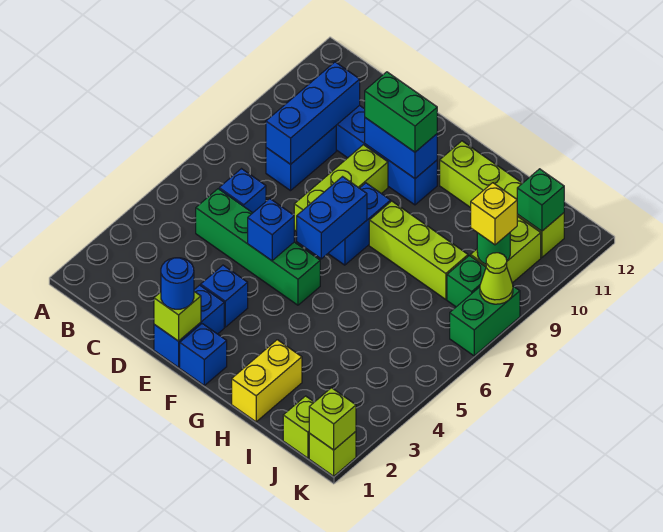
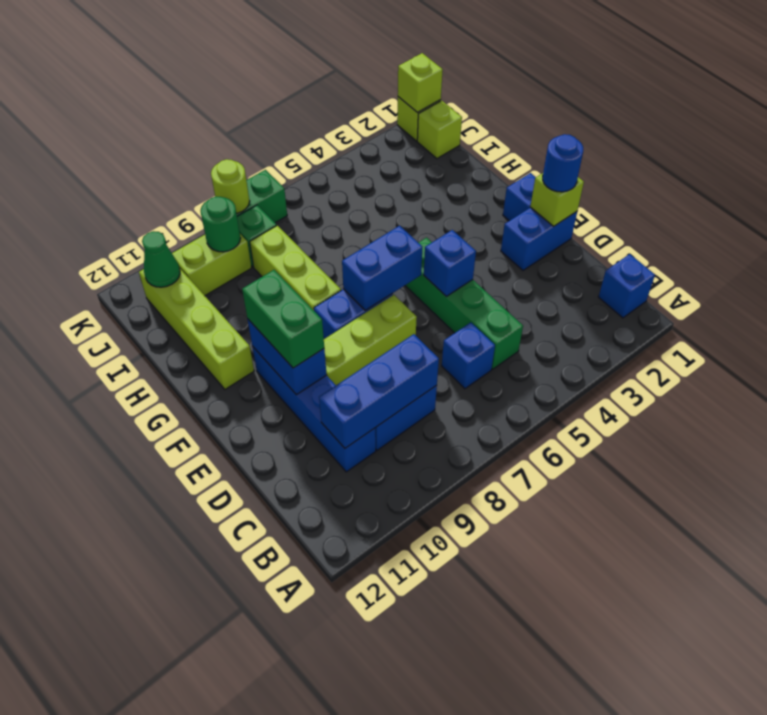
blue 1x1 brick [201,265,248,327] -> blue 1x1 brick moved to [599,254,655,318]
yellow 1x2 brick [232,340,302,422] -> none
yellow 1x1 brick [471,183,517,245] -> none
green 1x1 brick [517,169,564,231] -> green 1x1 cone [142,231,180,287]
lime 1x1 cone [480,253,513,304] -> lime 1x1 round brick [211,159,250,214]

